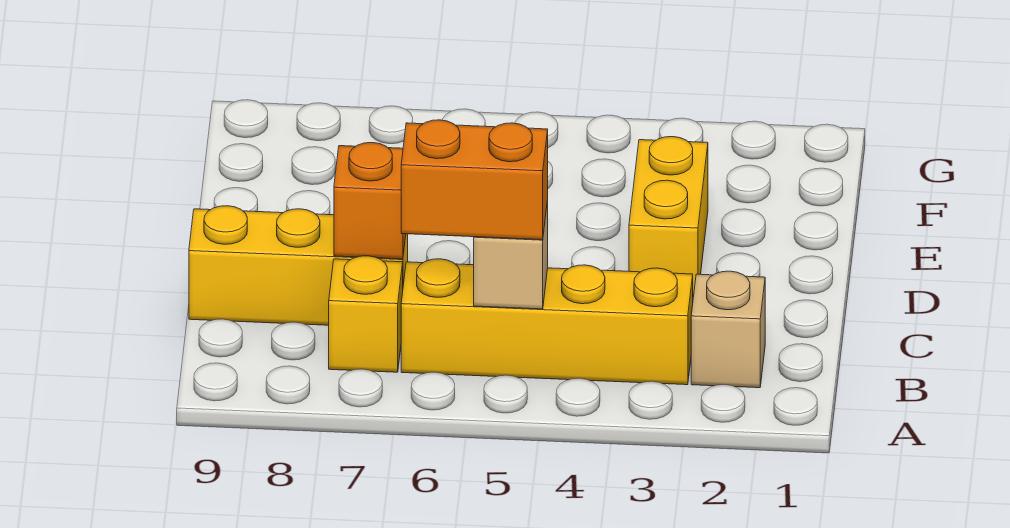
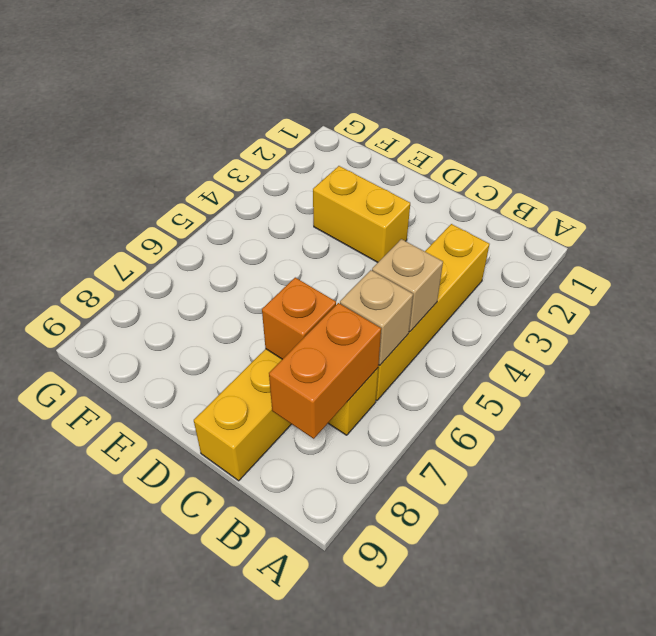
tan 1x1 brick [691,271,765,388] -> tan 1x1 brick moved to [340,270,413,365]
orange 1x2 brick [401,120,548,240] -> orange 1x2 brick moved to [269,303,381,439]

